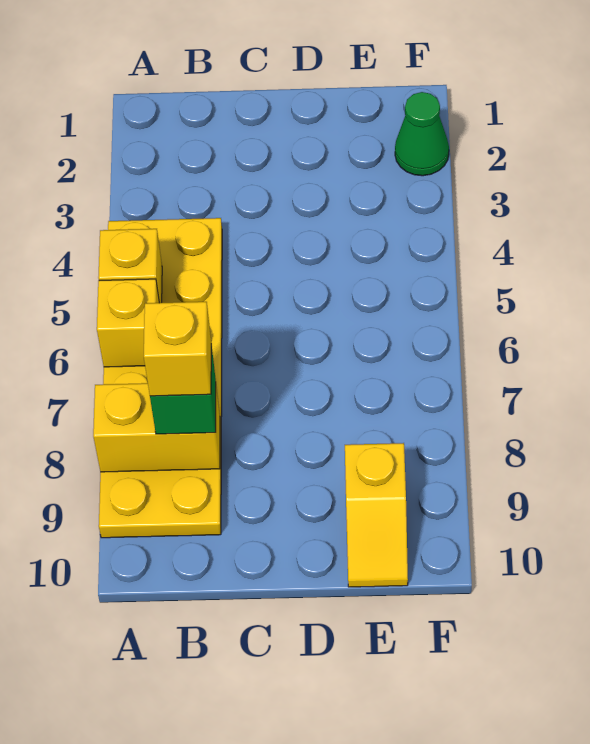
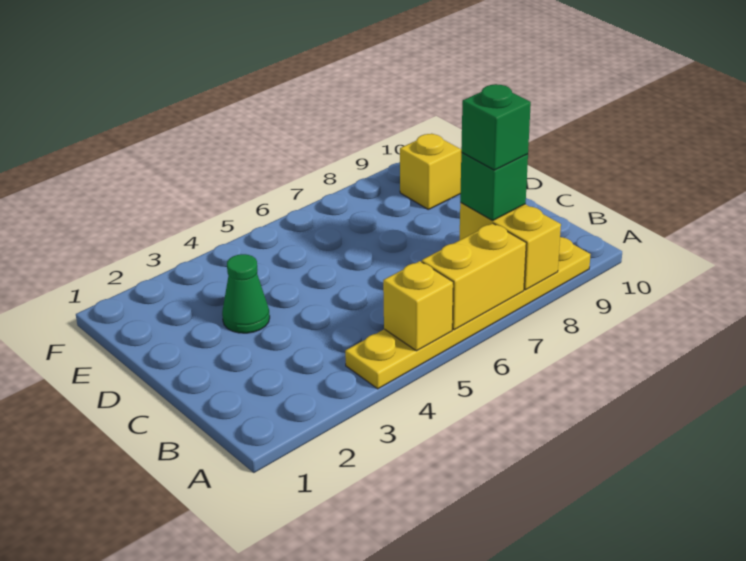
yellow 2x6 plate [99,218,222,538] -> yellow 1x6 plate [345,237,591,389]
yellow 1x1 brick [97,279,159,367] -> yellow 1x2 brick [422,223,526,330]
yellow 1x1 brick [144,302,211,396] -> green 1x1 brick [461,84,531,170]
green 1x1 cone [395,92,449,176] -> green 1x1 cone moved to [222,254,270,333]

